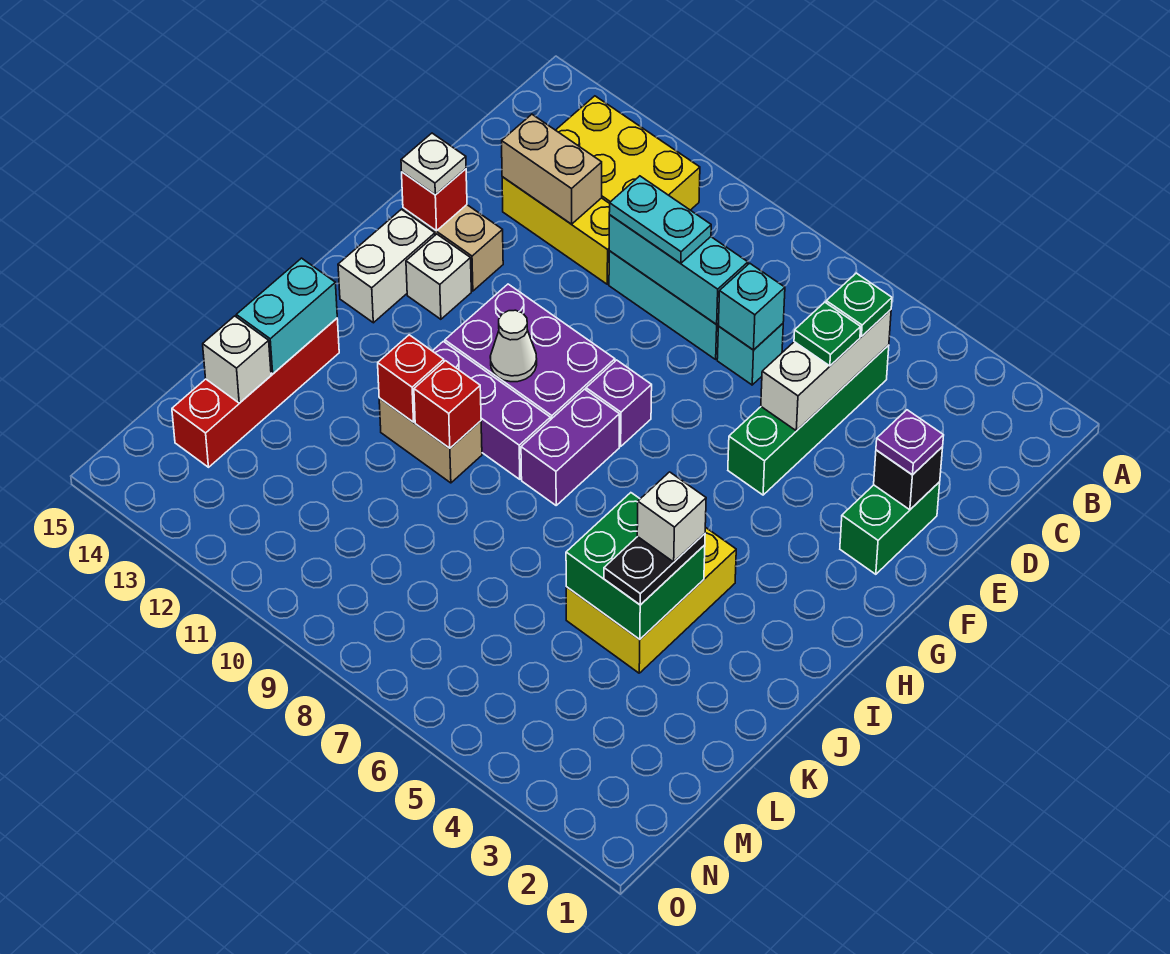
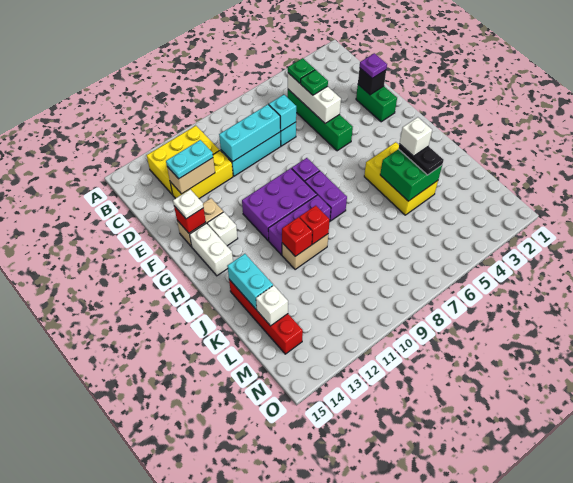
cyan 1x2 plate [609,176,711,263] -> cyan 1x2 plate moved to [166,140,213,179]
white 1x1 cone [490,310,537,382] -> none

